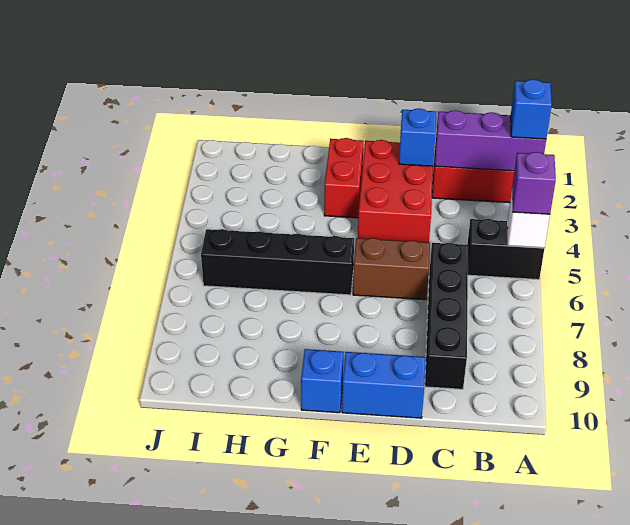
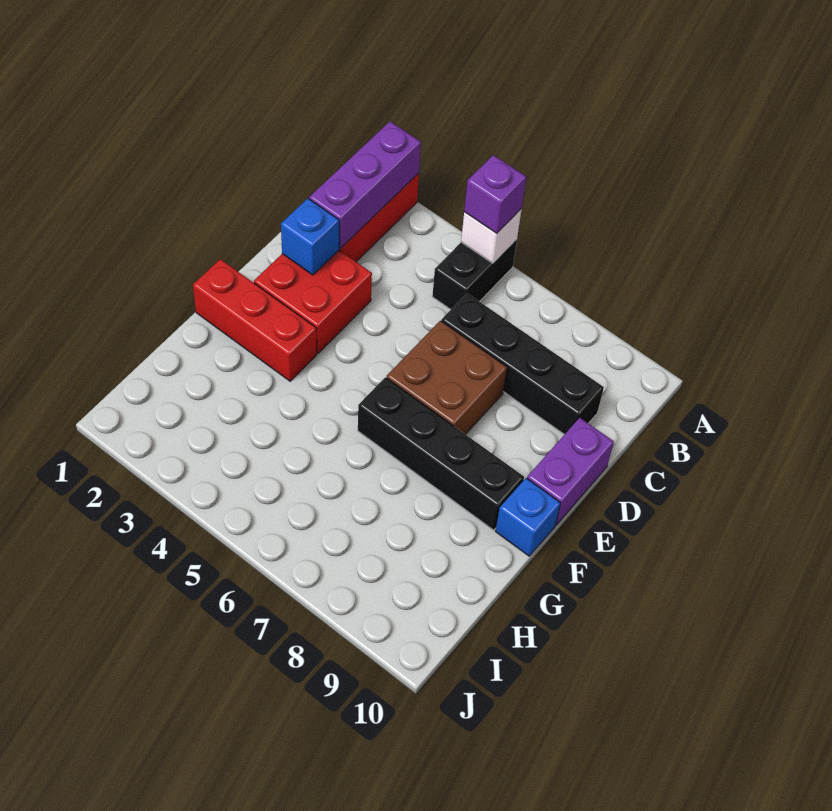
blue 1x1 brick [511,79,552,139] -> none
red 2x3 brick [358,140,433,242] -> red 2x2 brick [254,250,372,353]
brown 1x2 brick [353,238,430,300] -> brown 2x2 brick [387,321,507,434]
blue 1x2 brick [342,352,426,418] -> purple 1x2 brick [527,418,614,525]
red 1x2 brick [324,138,363,218] -> red 1x3 brick [193,259,317,381]
black 1x4 brick [201,229,354,295] -> black 1x4 brick turned to [358,377,524,530]

